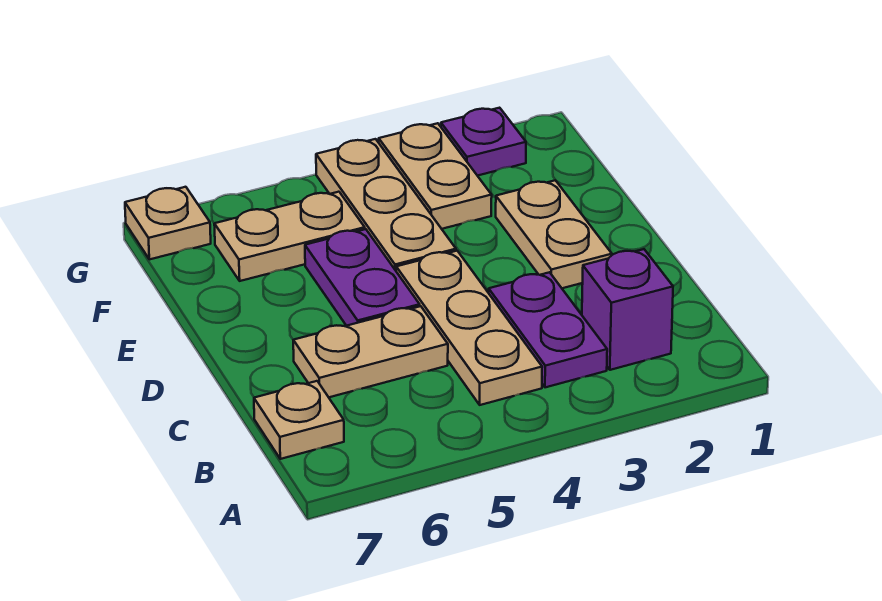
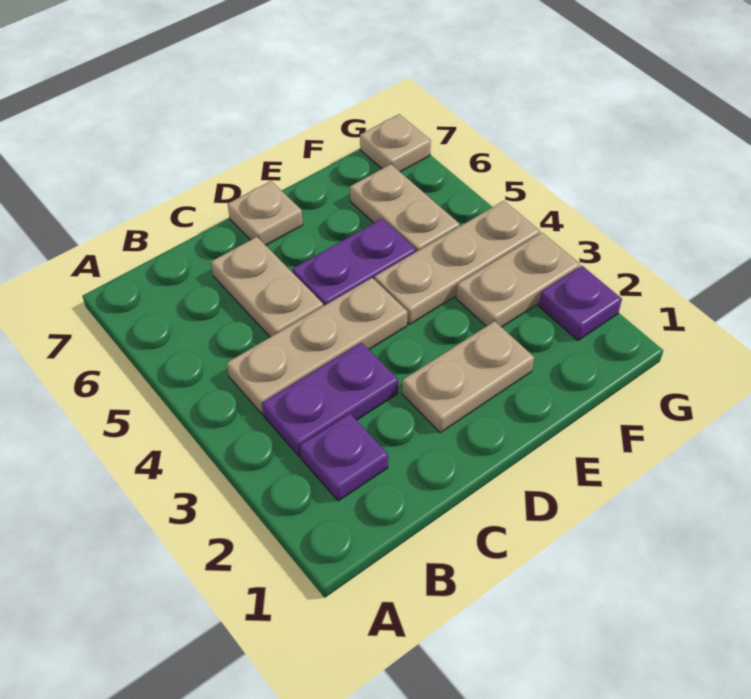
purple 1x1 brick [582,249,673,370] -> purple 1x1 plate [300,414,388,501]
tan 1x1 plate [254,381,344,459] -> tan 1x1 plate moved to [228,181,303,245]

